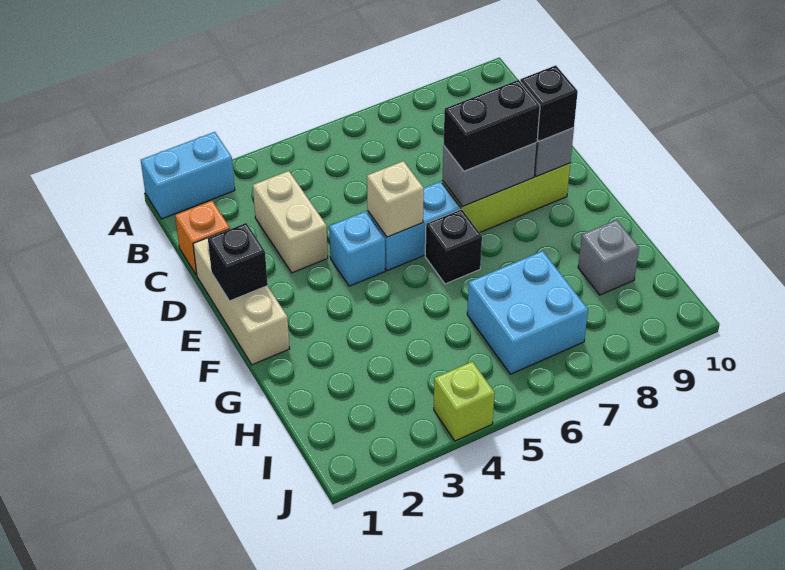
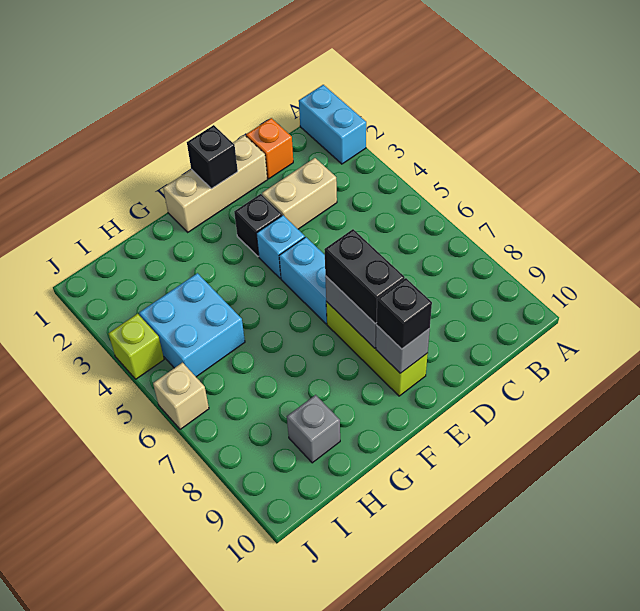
tan 1x1 brick [367,161,424,237] -> tan 1x1 brick moved to [153,363,209,429]
black 1x1 brick [425,209,482,284] -> black 1x1 brick moved to [234,194,282,256]
cyan 2x2 brick [467,251,588,374] -> cyan 2x2 brick moved to [139,273,245,377]

